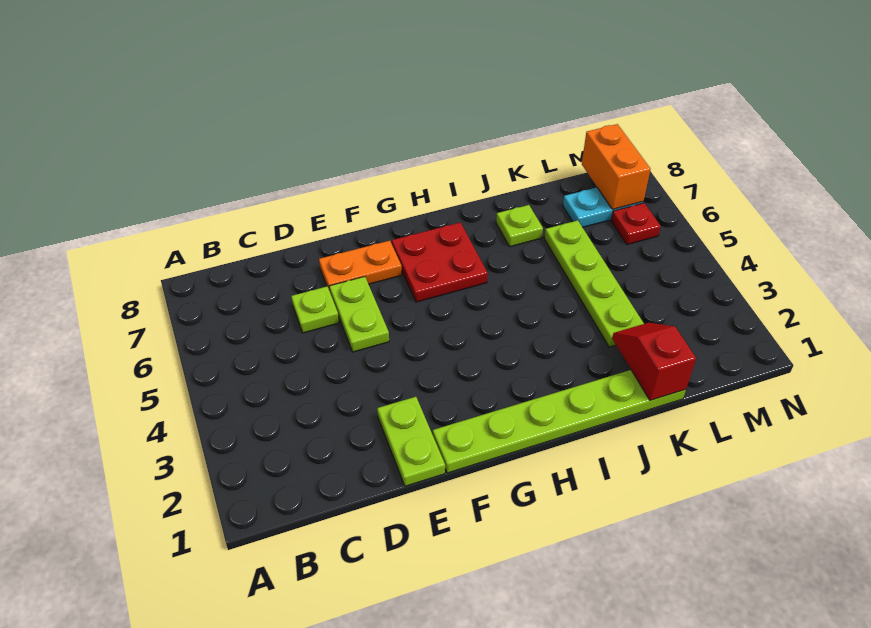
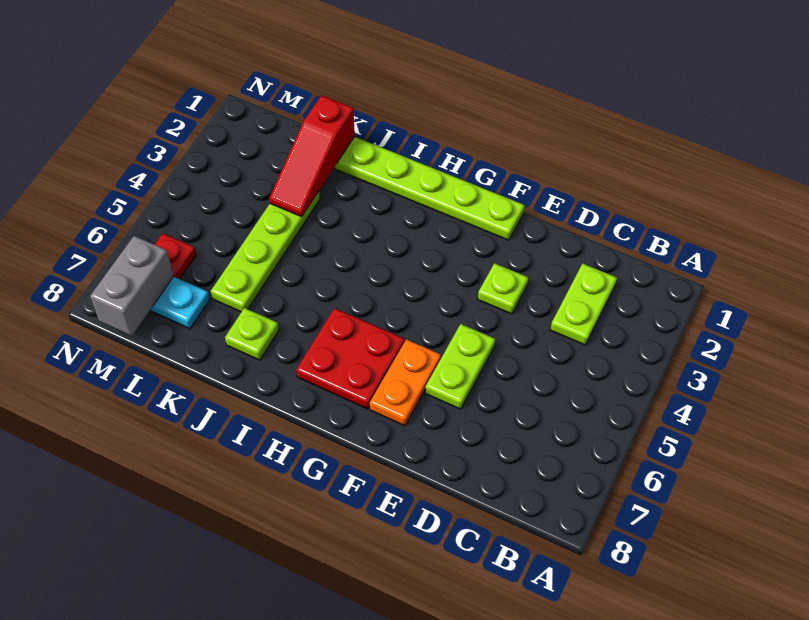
lime 1x1 plate [291,287,339,333] -> lime 1x1 plate moved to [478,263,528,314]
lime 1x2 plate [377,397,445,486] -> lime 1x2 plate moved to [550,264,617,345]
orange 1x2 plate [319,241,402,291] -> orange 1x2 plate turned to [370,339,441,426]
red 1x2 slope [612,323,696,400] -> red 1x3 slope [269,95,355,217]
orange 1x2 brick [582,124,651,210] -> grey 1x2 brick [90,236,174,336]

